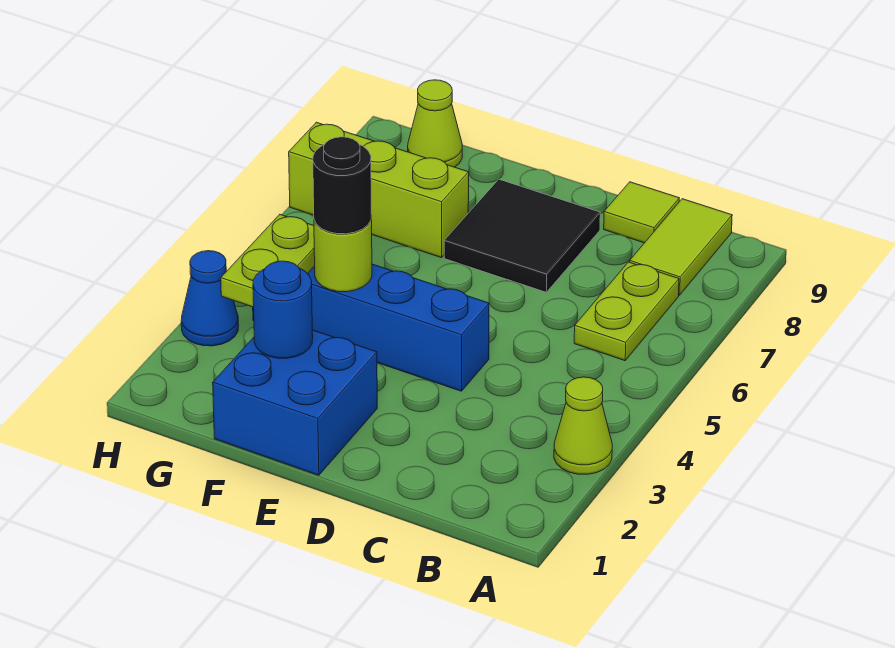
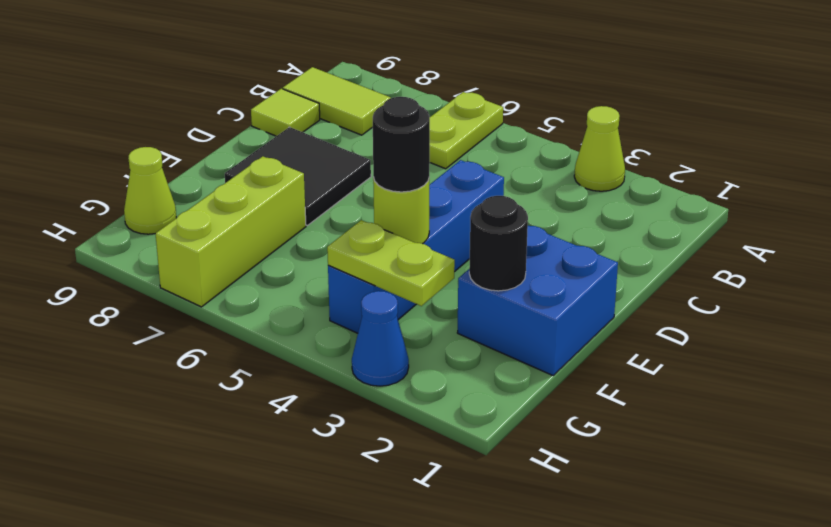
lime 1x2 plate [574,262,679,361] -> lime 1x2 plate turned to [430,92,503,169]
blue 1x1 round brick [253,261,313,358] -> black 1x1 round brick [469,196,528,291]

